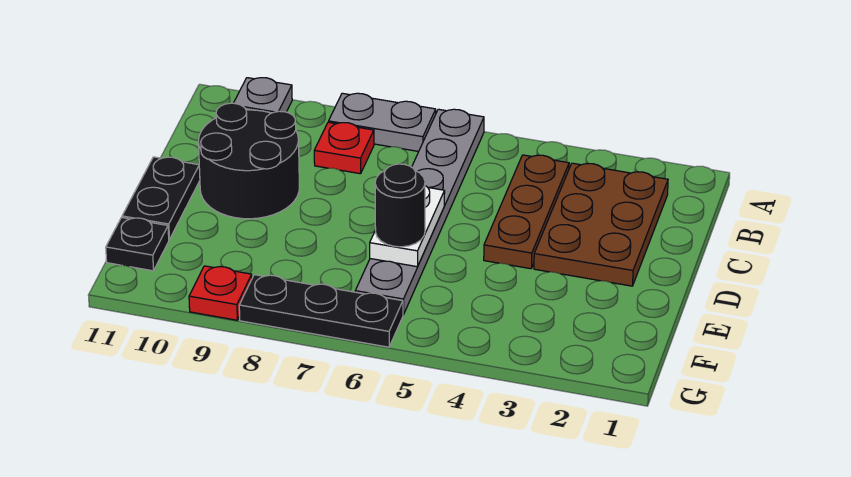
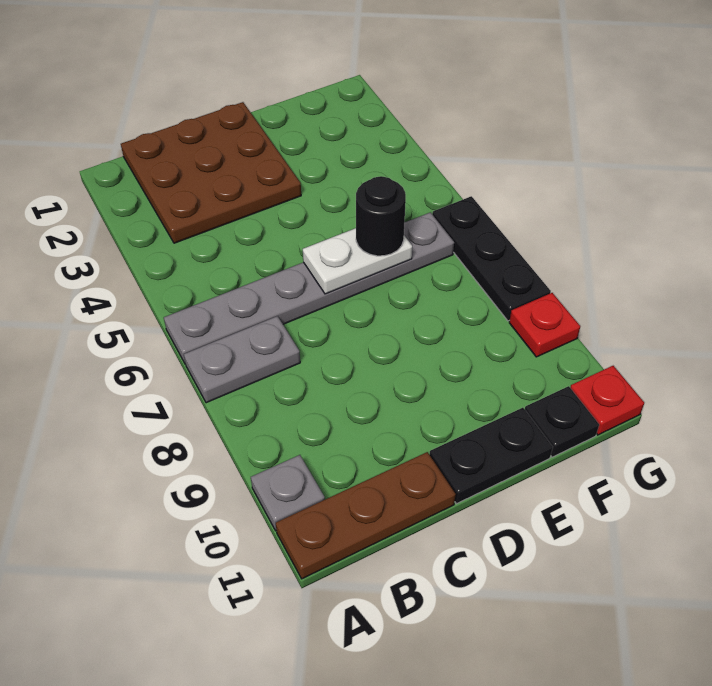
grey 1x2 plate [329,93,436,151] -> grey 1x2 plate turned to [184,316,300,403]
brown 2x3 plate [534,163,668,286] -> brown 3x3 plate [121,102,301,243]
brown 1x3 plate [484,155,569,269] -> brown 1x3 plate moved to [276,452,456,579]
red 1x1 plate [314,122,374,174] -> red 1x1 plate moved to [570,366,644,435]
black 2x2 round brick [198,103,299,219] -> none

